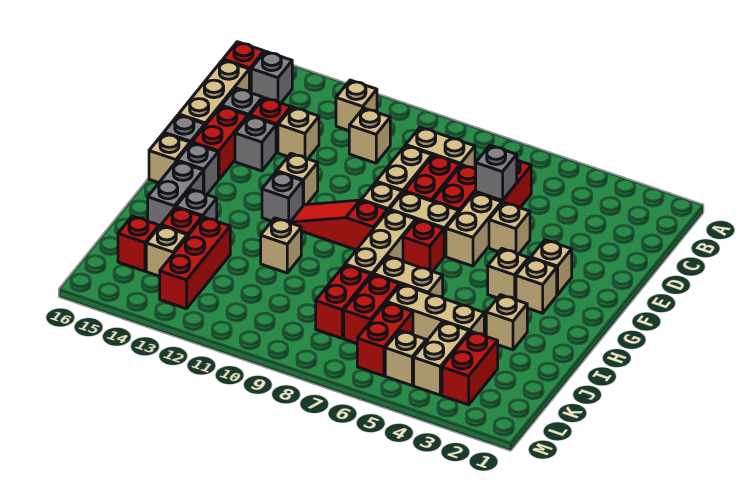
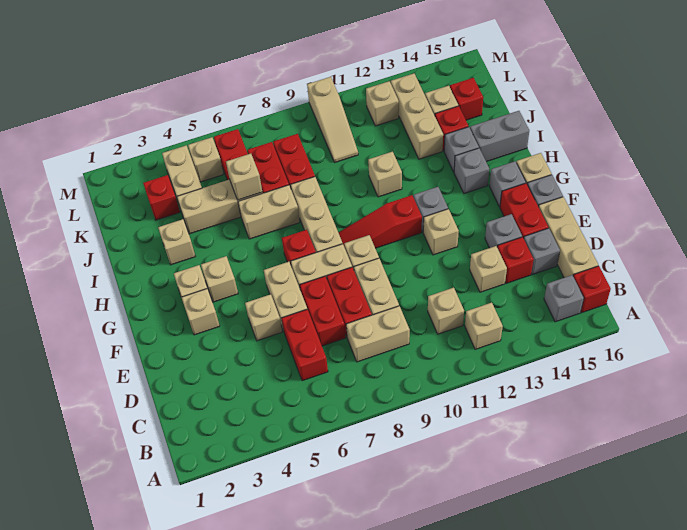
grey 1x1 brick [476,145,517,201] -> grey 1x1 brick moved to [454,148,489,194]
red 1x3 slope [290,200,388,250] -> red 1x3 slope turned to [338,195,422,248]
grey 1x2 brick [148,161,203,227] -> grey 1x2 brick turned to [470,111,529,162]
none -> tan 1x1 brick [226,154,262,200]
red 1x3 brick [160,217,230,309] -> tan 1x3 brick [391,73,443,159]
red 1x2 brick [442,332,498,405] -> red 1x1 brick [143,175,180,220]
none -> tan 1x3 slope [307,77,358,162]
none -> tan 1x1 brick [366,81,399,126]

